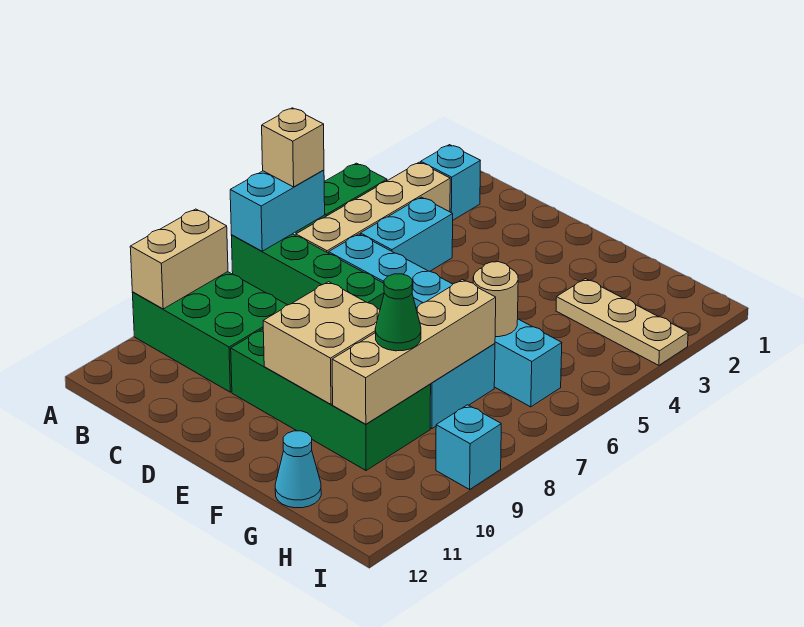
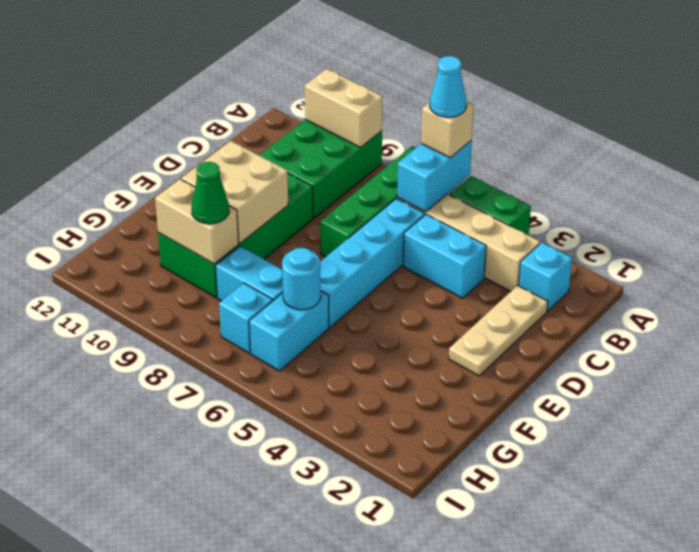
cyan 1x2 brick [230,170,325,251] -> cyan 1x2 brick turned to [397,141,472,212]
tan 1x3 plate [556,279,688,365] -> tan 1x3 plate moved to [449,286,548,376]
tan 1x1 round brick [473,262,518,337] -> cyan 1x1 round brick [282,248,321,310]
tan 1x4 brick [332,280,496,424] -> tan 1x2 brick [155,179,239,264]
cyan 1x1 cone [275,431,321,508] -> cyan 1x1 cone moved to [430,56,467,117]
cyan 1x1 brick [436,405,501,489] -> cyan 1x1 brick moved to [219,283,273,353]

